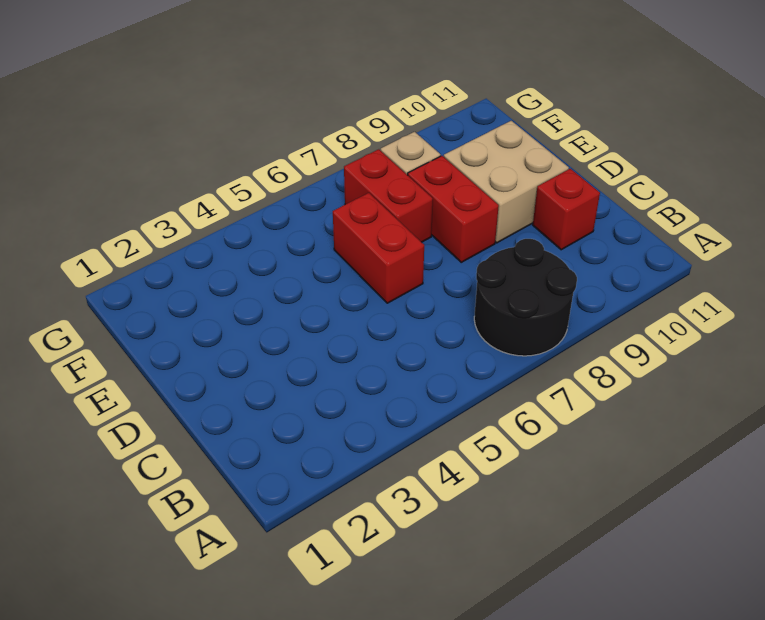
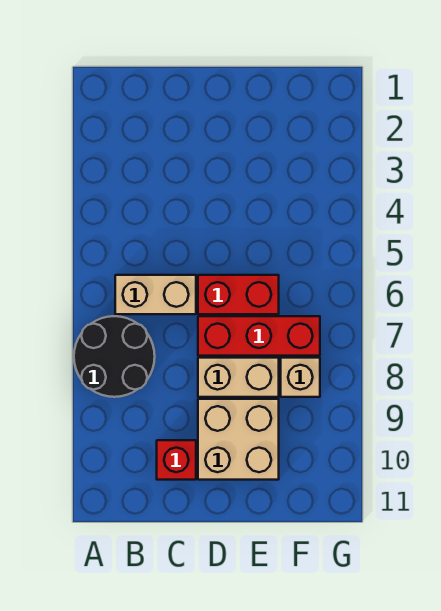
none -> tan 1x2 brick [115,275,196,314]
red 1x2 brick [408,156,499,262] -> tan 1x2 brick [198,358,279,397]
red 1x2 brick [344,149,433,242] -> red 1x3 brick [198,316,320,356]

